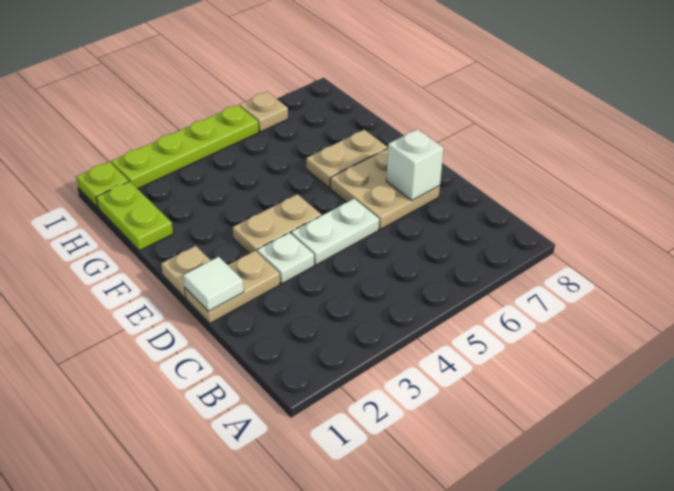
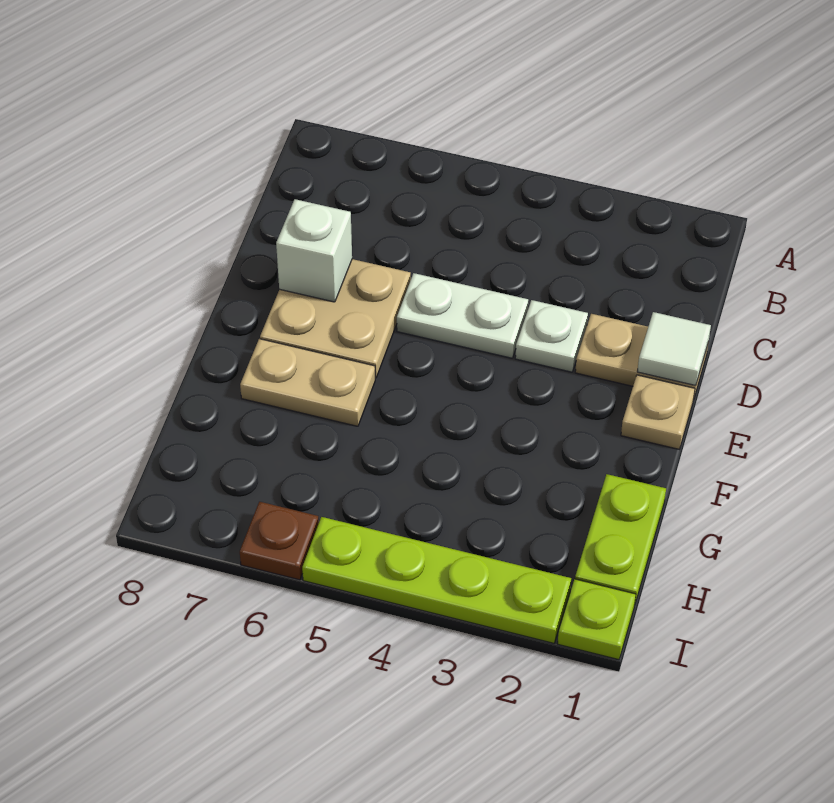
tan 1x2 plate [233,194,321,254] -> none
tan 1x1 plate [239,92,288,132] -> brown 1x1 plate [240,502,319,580]

